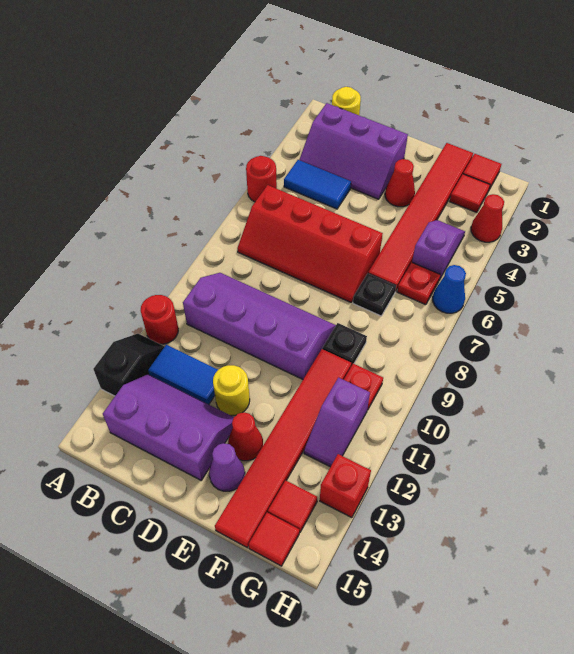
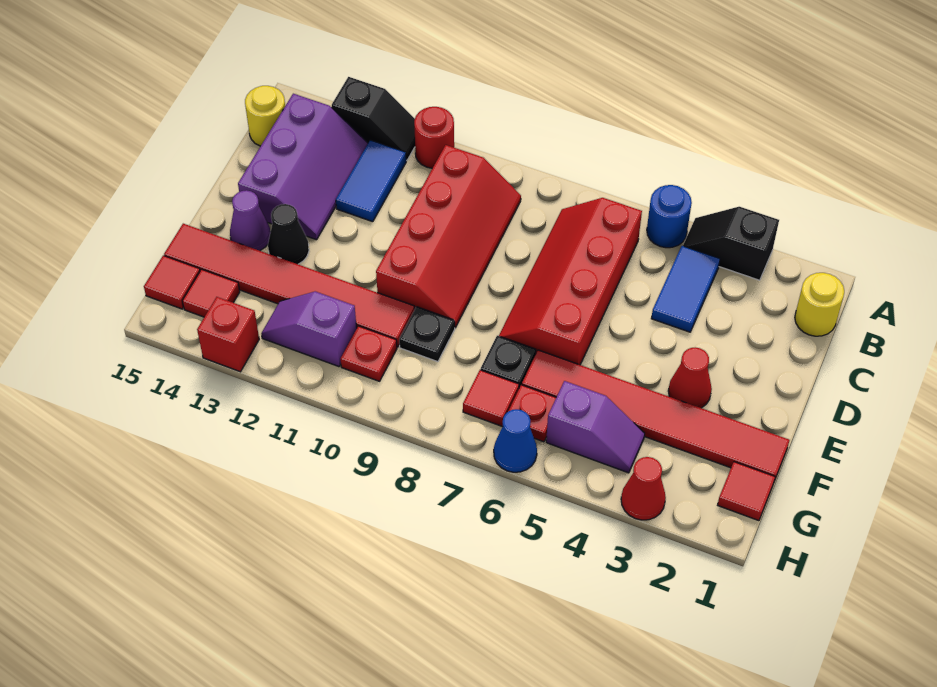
none -> black 1x2 slope [683,207,779,280]
red 1x1 round brick [246,156,277,202] -> blue 1x1 round brick [647,185,692,248]
purple 2x3 slope [299,103,408,199] -> none
purple 2x4 slope [183,273,336,379] -> red 2x4 slope [376,145,521,328]
yellow 1x1 round brick [213,365,250,415] -> yellow 1x1 round brick moved to [245,86,285,146]
red 1x1 cone [228,412,263,461] -> black 1x1 cone [268,204,309,264]
red 1x1 tile [450,174,490,213] -> red 1x1 tile moved to [463,370,519,426]

